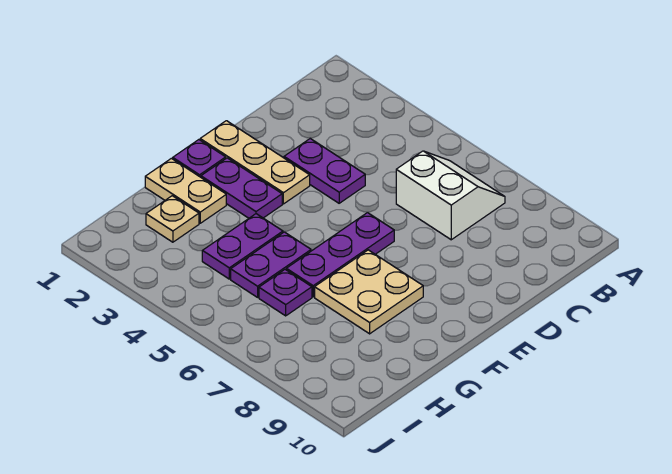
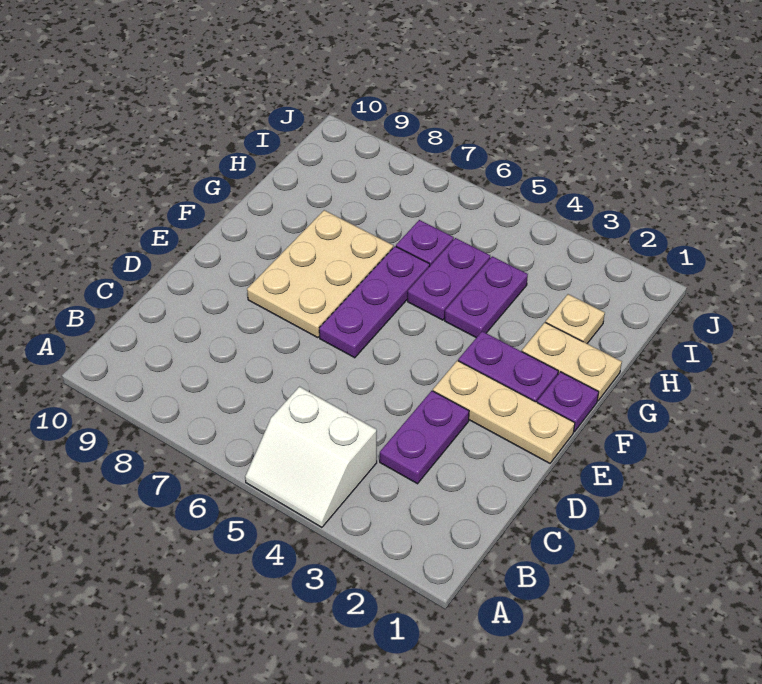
white 2x2 slope [396,151,505,240] -> white 2x2 slope moved to [245,387,377,527]
purple 1x2 plate [284,139,365,203] -> purple 1x2 plate turned to [380,391,469,484]
tan 2x2 plate [315,250,423,334] -> tan 2x3 plate [247,210,393,338]

